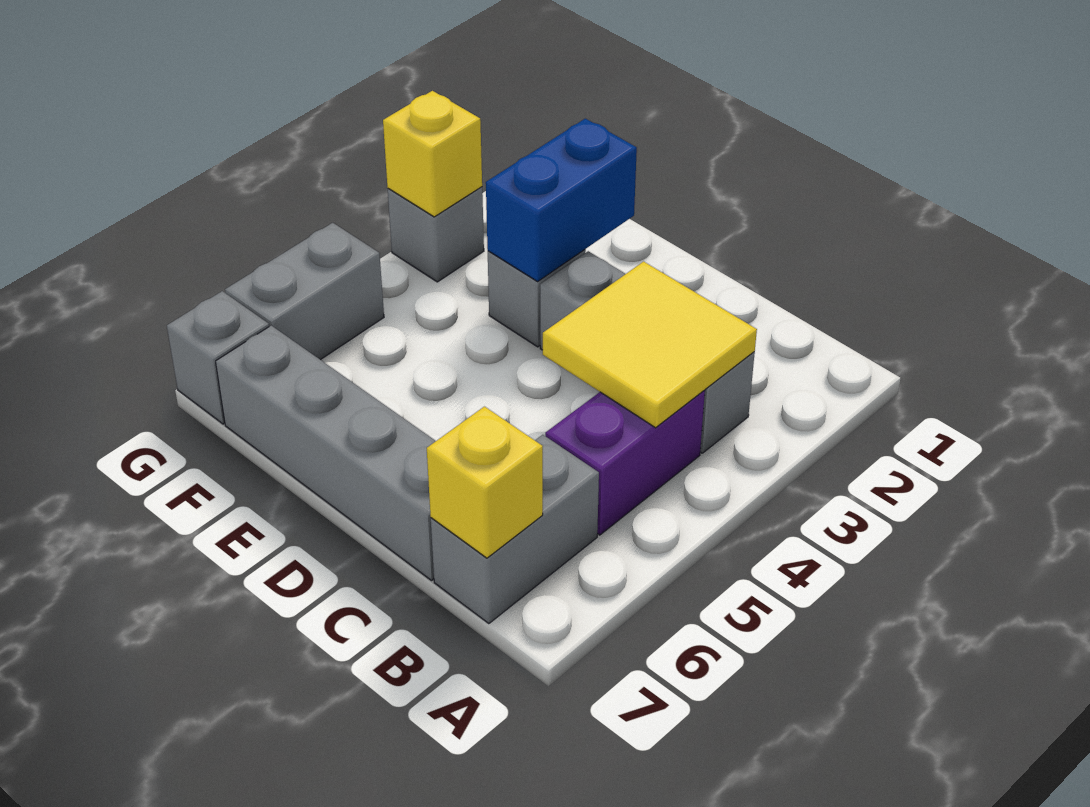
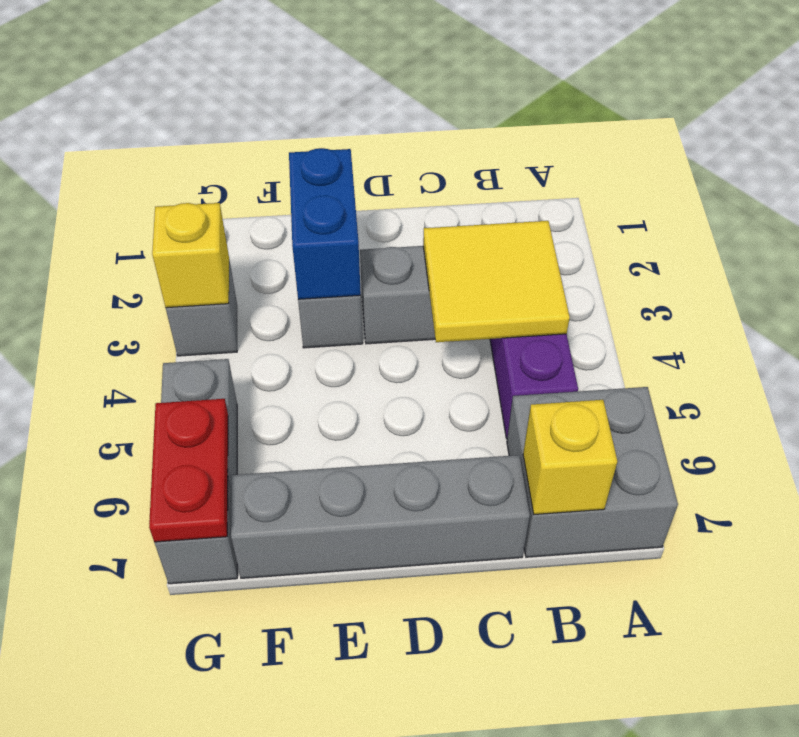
grey 1x2 brick [431,435,599,624] -> grey 2x2 brick [507,387,678,557]
none -> red 1x2 plate [149,399,228,542]

